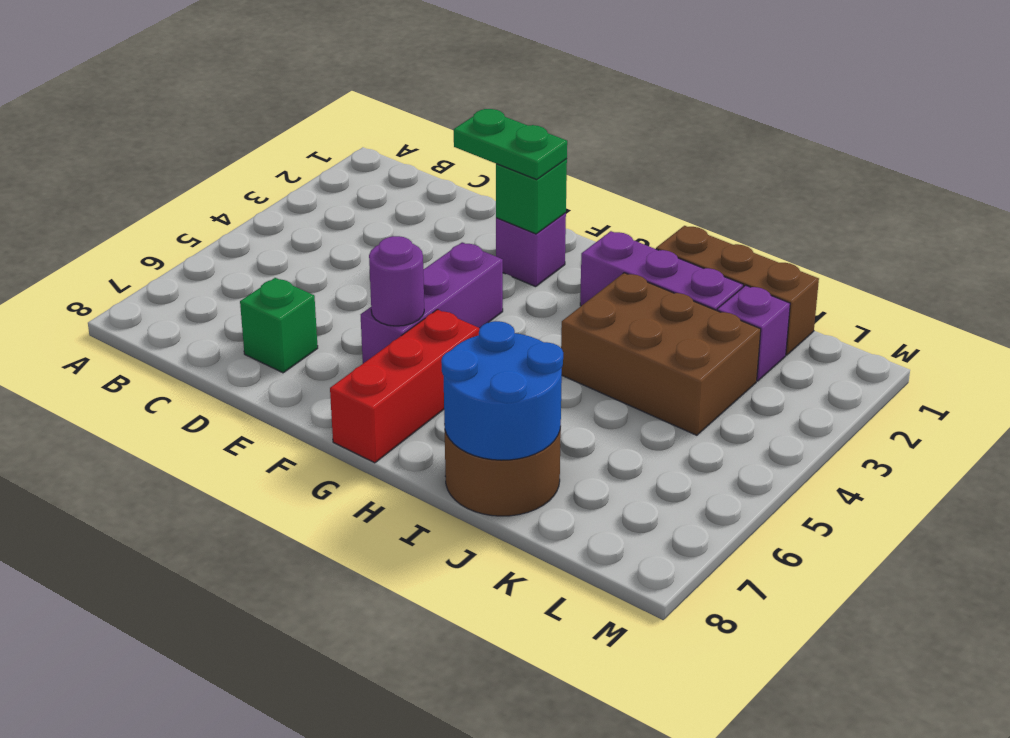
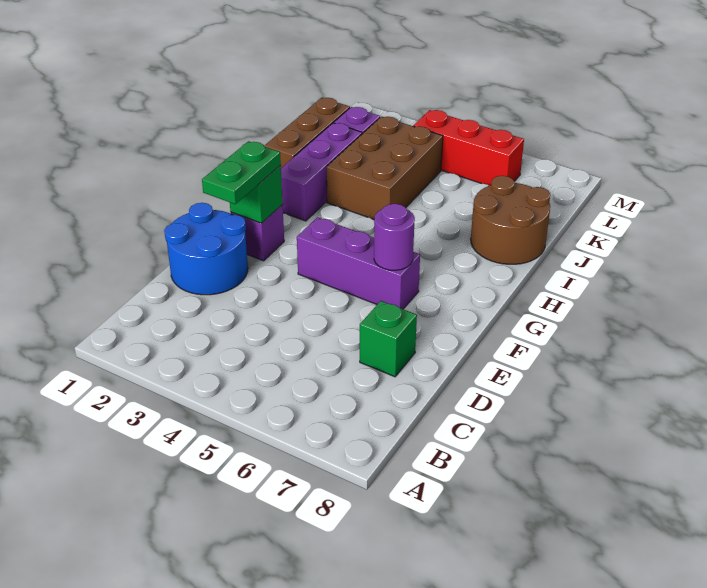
red 1x3 brick [330,309,479,463] -> red 1x3 brick moved to [413,110,524,186]
blue 2x2 round brick [441,321,563,460] -> blue 2x2 round brick moved to [164,203,248,295]

